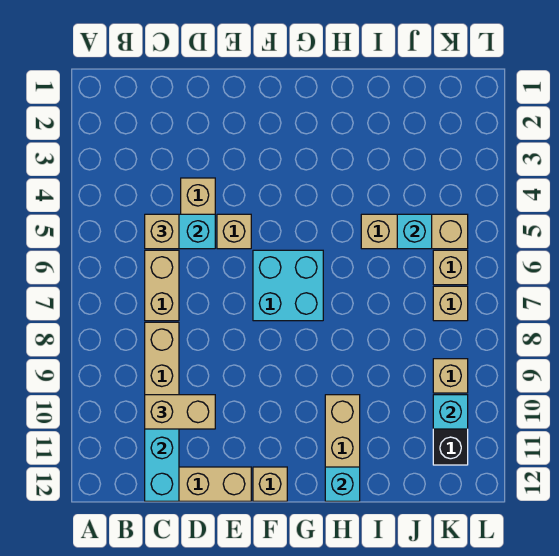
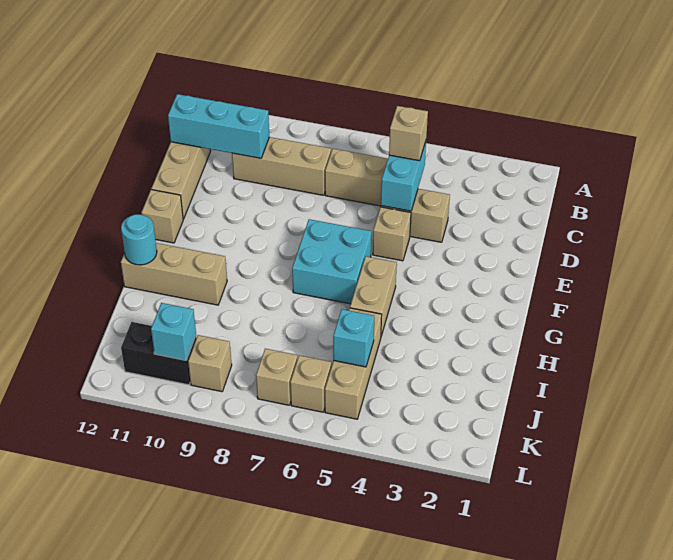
tan 1x2 brick [145,395,215,429] -> tan 1x2 brick moved to [350,256,397,336]
cyan 1x1 brick [325,467,360,501] -> cyan 1x1 round brick [121,214,157,265]

